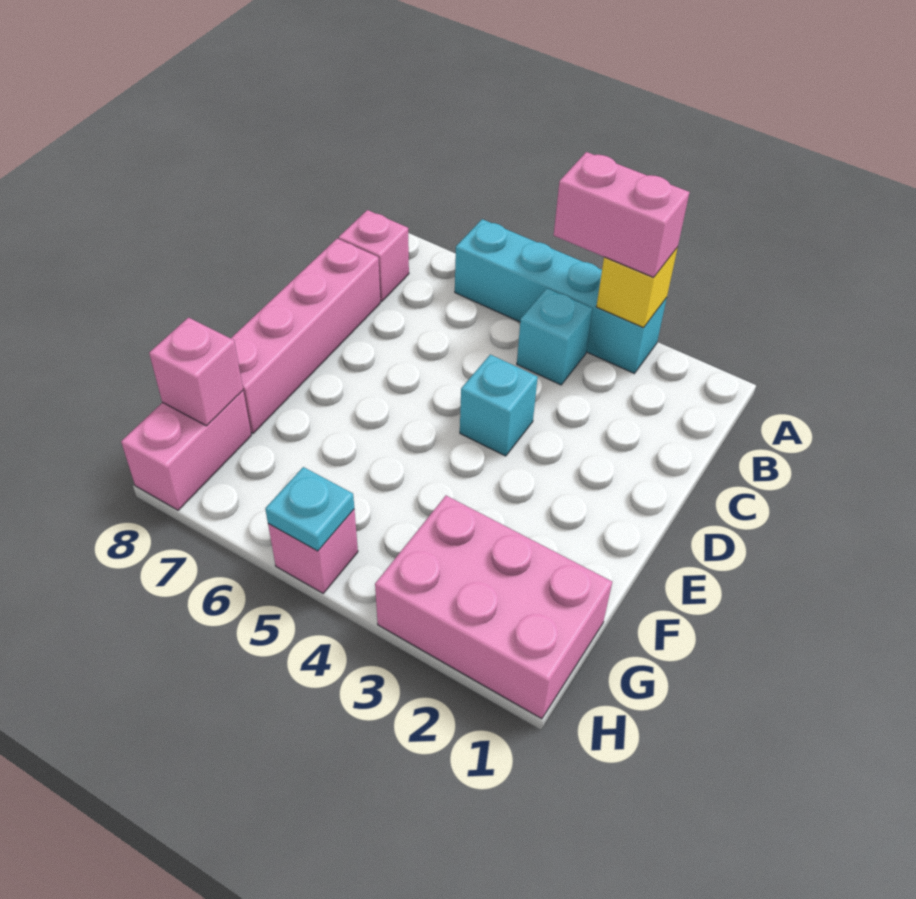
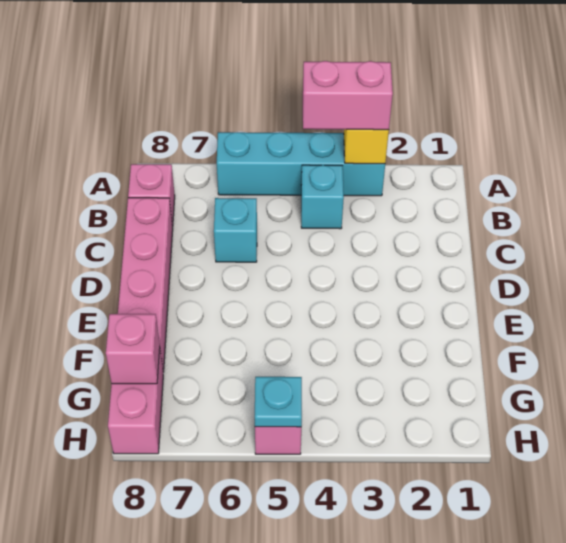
cyan 1x1 brick [460,355,538,456] -> cyan 1x1 brick moved to [214,198,257,262]
pink 2x3 brick [375,496,612,719] -> none

